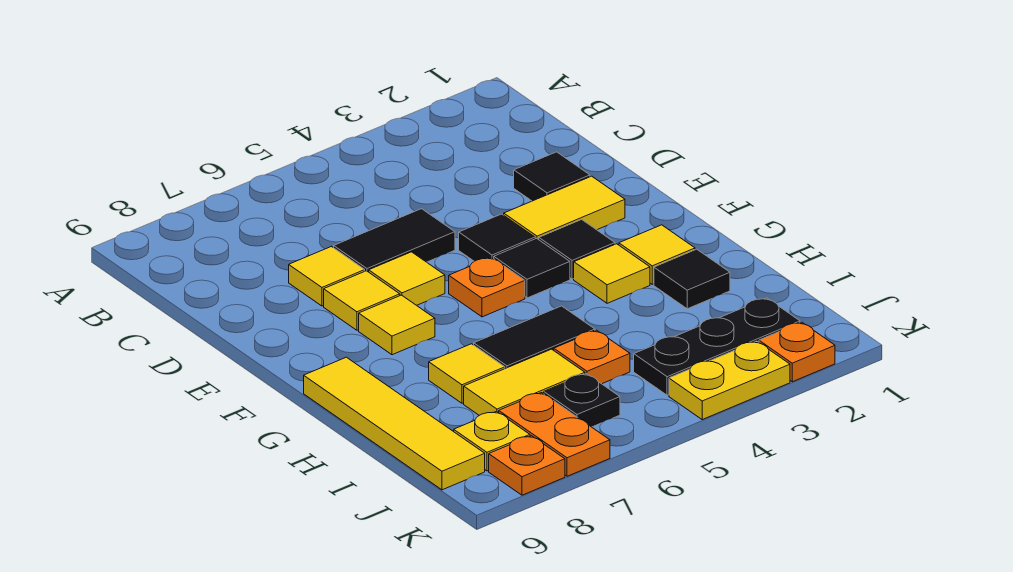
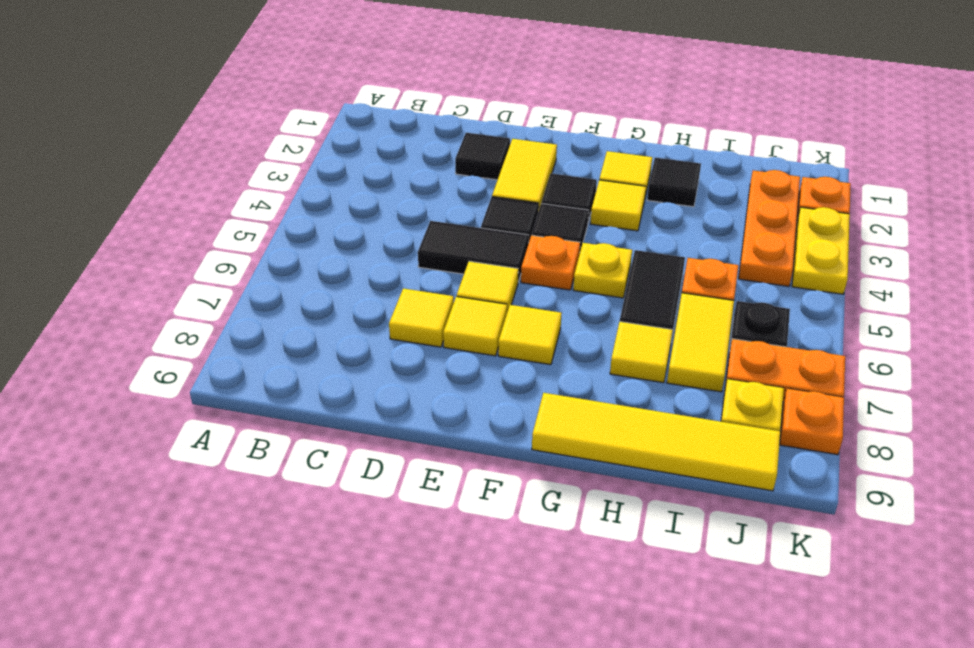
black 1x2 tile [334,209,455,272] -> black 1x2 tile turned to [418,221,529,282]
none -> yellow 1x1 plate [573,243,632,298]
black 1x3 plate [634,298,800,395] -> orange 1x3 plate [739,170,800,286]

